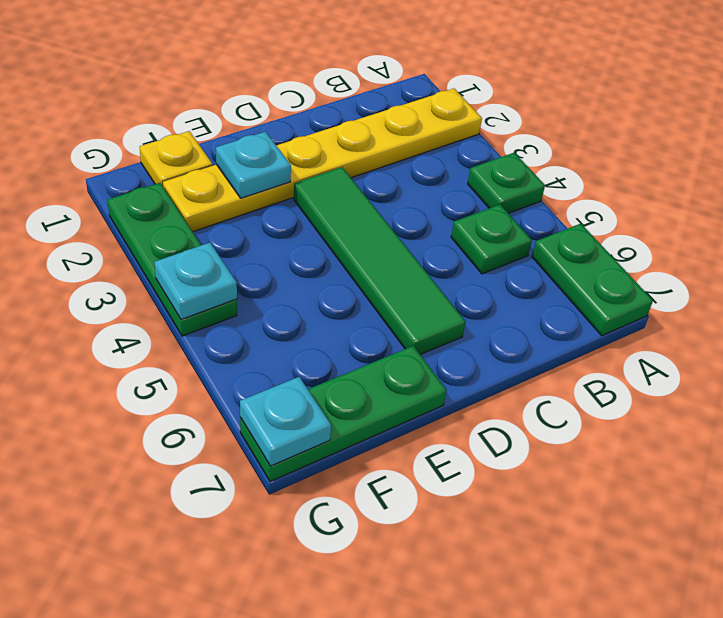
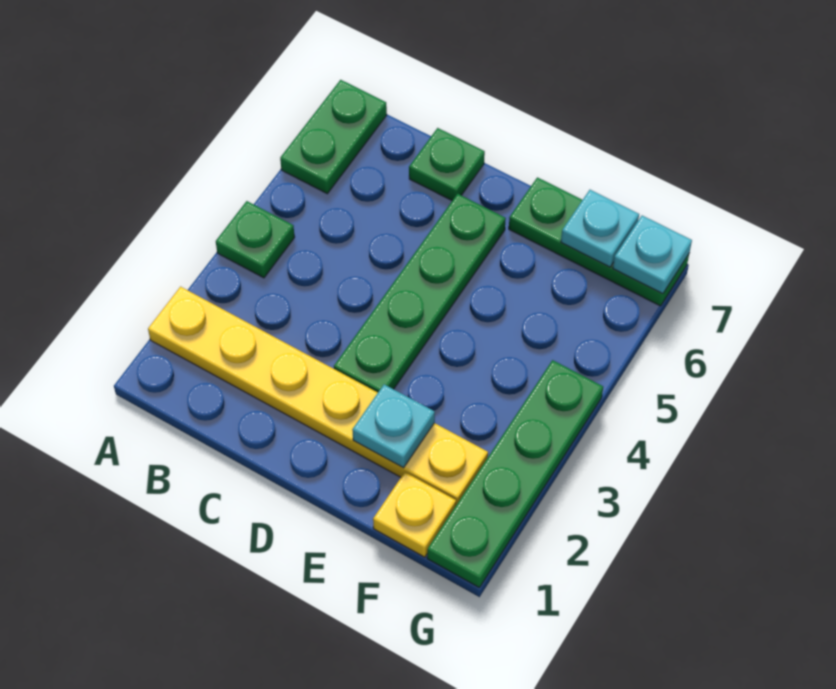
green 1x1 plate [451,205,532,274] -> green 1x1 plate moved to [409,128,485,200]
green 1x4 tile [294,167,466,355] -> green 1x4 plate [334,194,506,392]
green 1x3 plate [108,183,237,336] -> green 1x4 plate [427,360,603,587]
cyan 1x1 plate [154,243,237,319] -> cyan 1x1 plate moved to [561,190,639,267]

